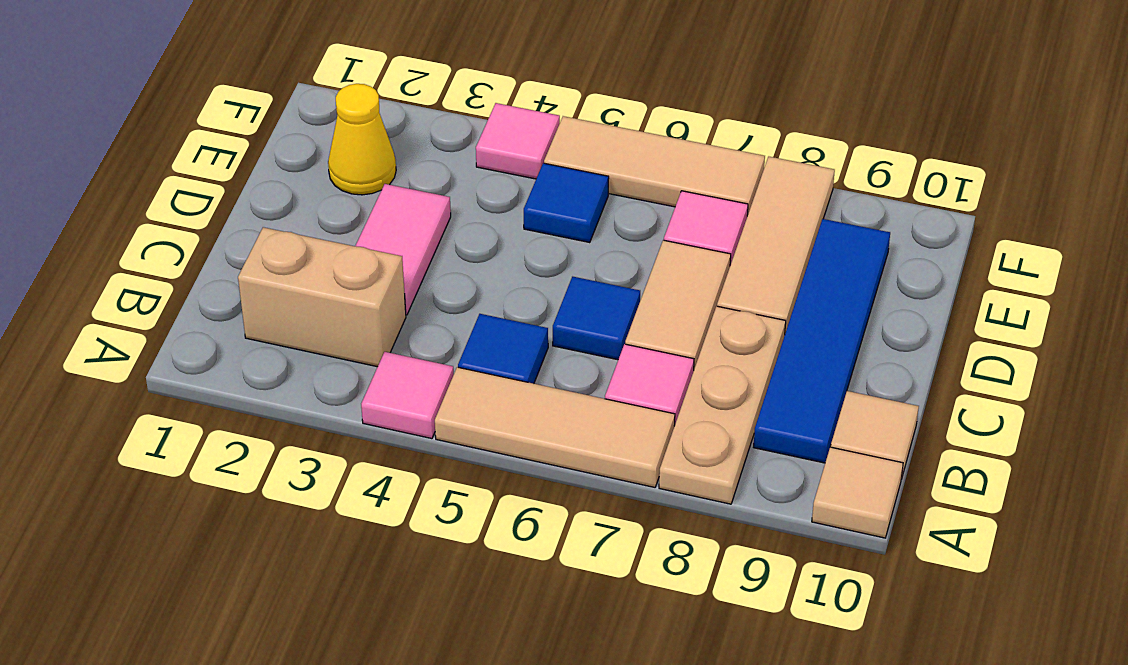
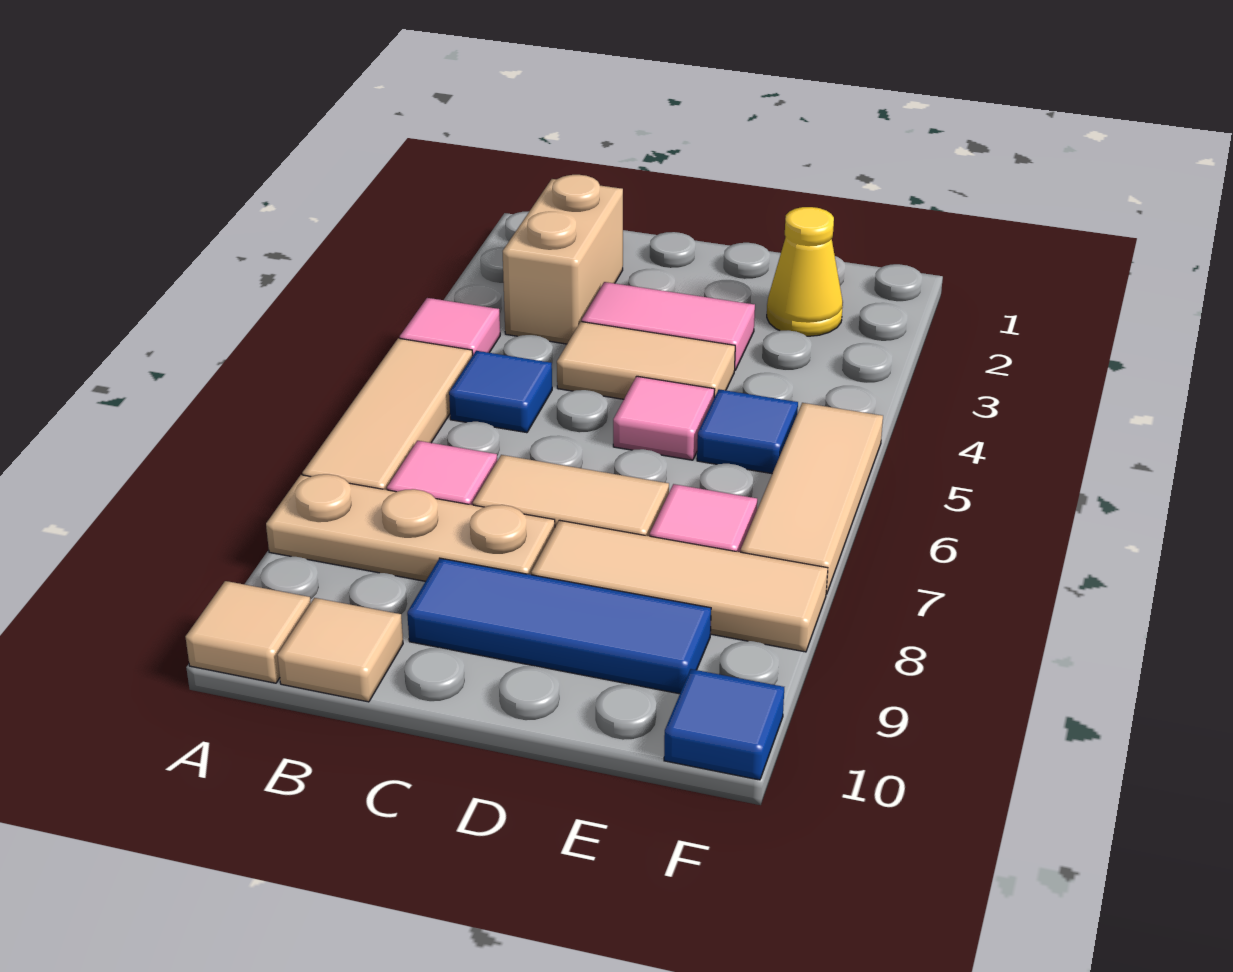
blue 1x4 tile [754,219,890,463] -> blue 1x3 tile [407,558,711,694]
none -> tan 1x2 tile [557,322,735,399]
blue 1x1 tile [553,277,640,360] -> blue 1x1 tile moved to [664,669,784,780]
pink 1x1 tile [476,103,560,179] -> pink 1x1 tile moved to [613,376,715,460]

